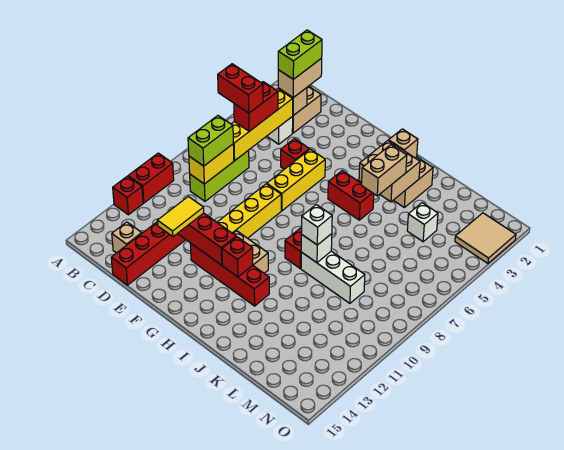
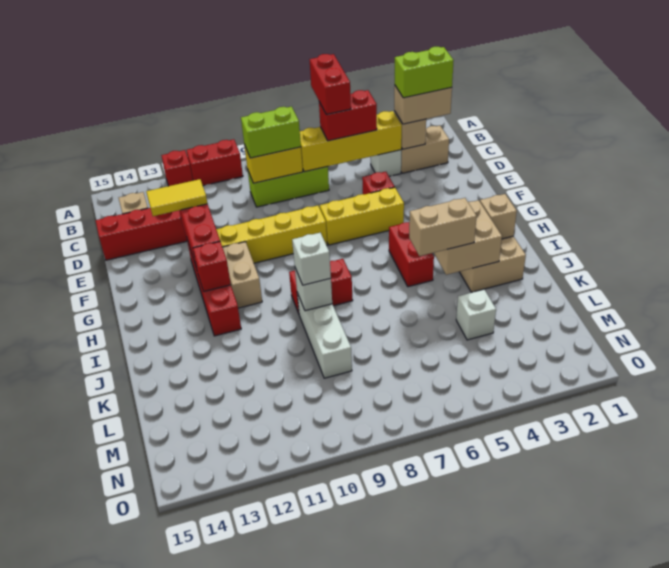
tan 2x2 tile [455,213,516,263] -> none

